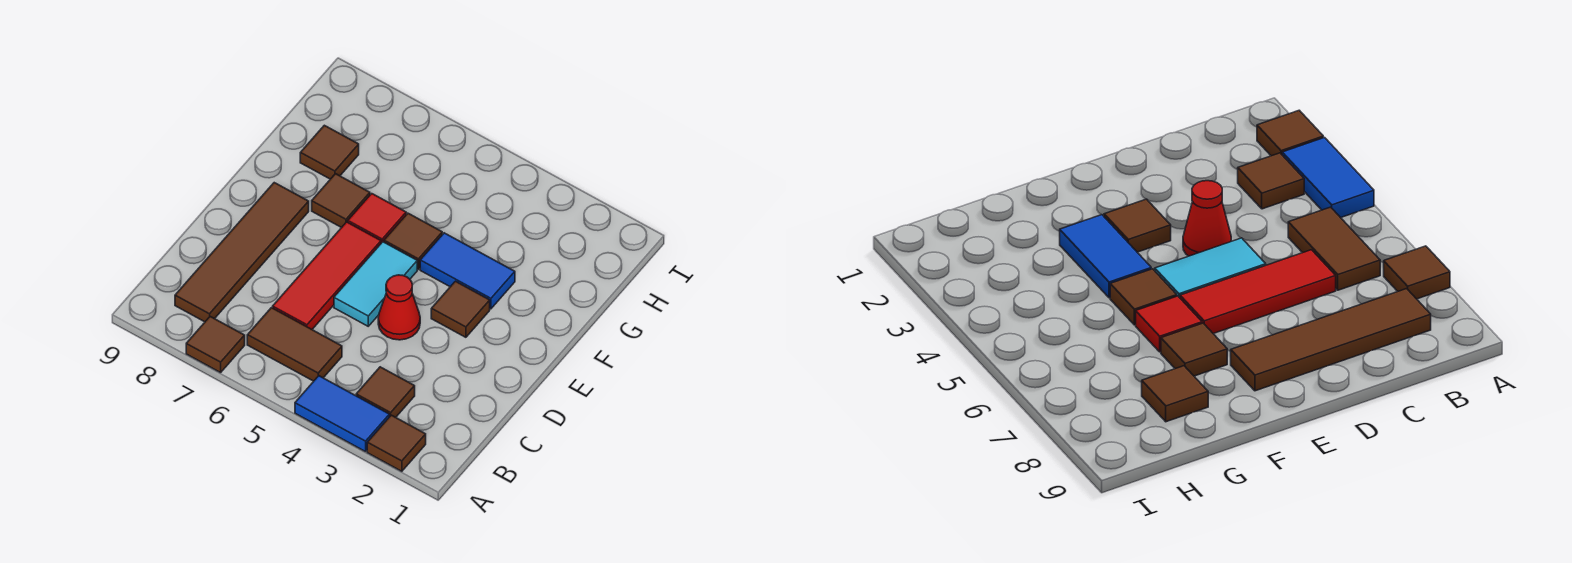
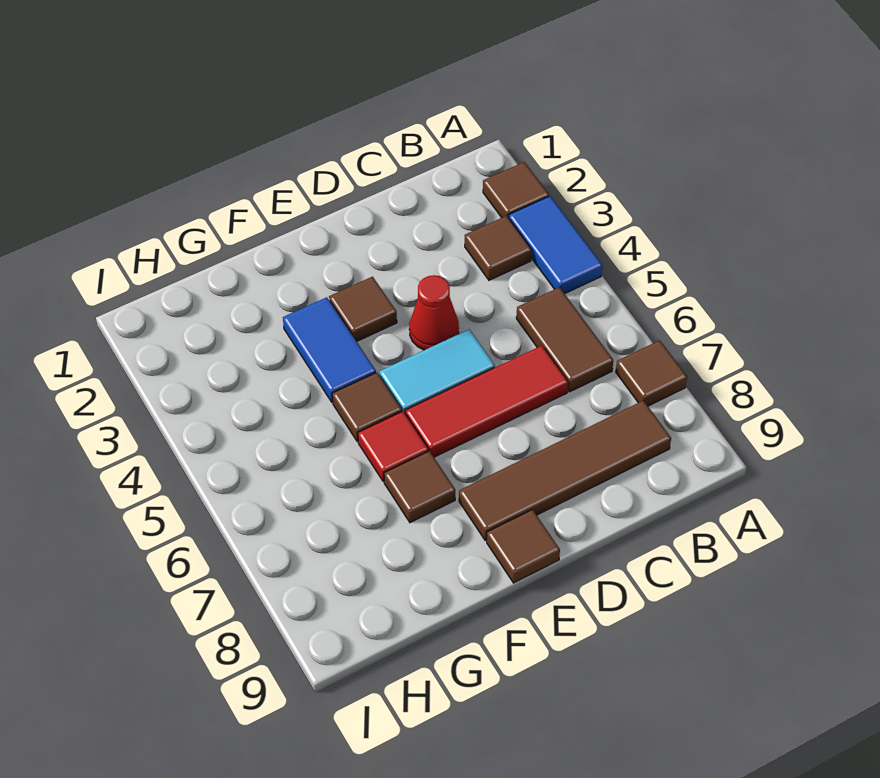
brown 1x1 tile [300,125,359,179] -> brown 1x1 tile moved to [487,510,560,583]

